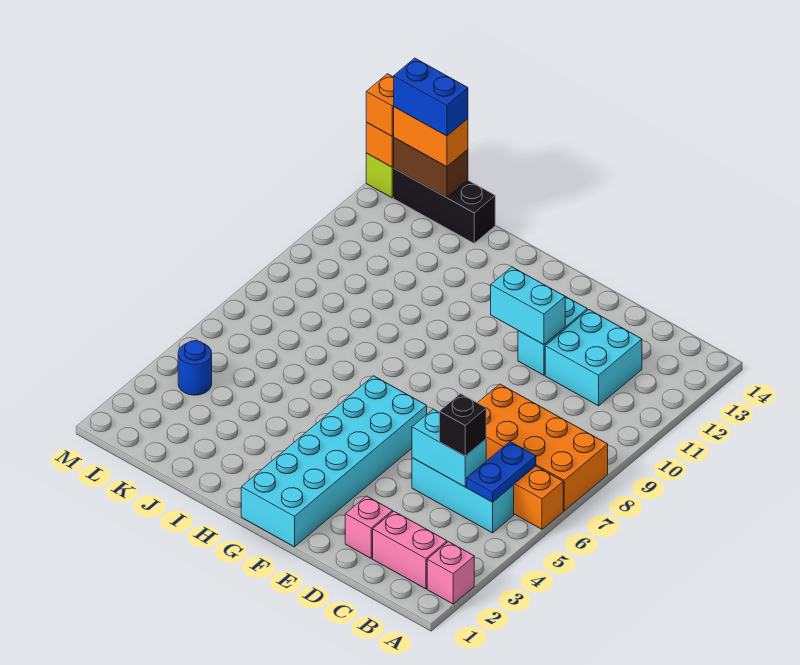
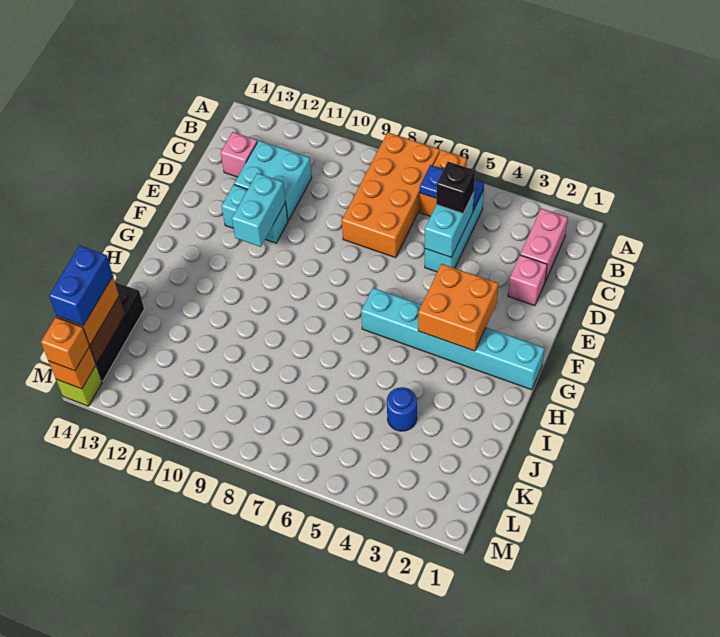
pink 1x1 brick [427,542,474,604] -> pink 1x1 brick moved to [221,132,257,177]
cyan 2x6 brick [241,376,427,547] -> cyan 1x6 brick [361,288,544,390]
none -> orange 2x2 brick [418,264,498,351]
blue 1x1 round brick [178,341,212,395] -> blue 1x1 round brick moved to [387,387,417,431]

